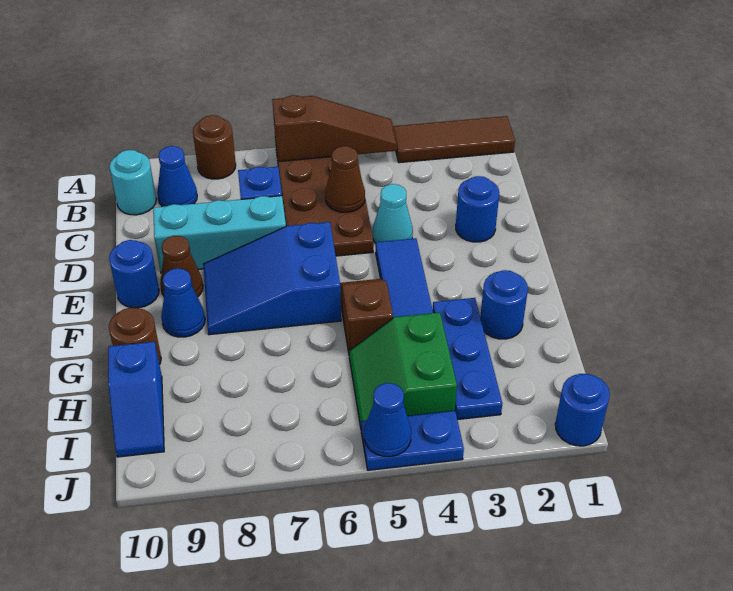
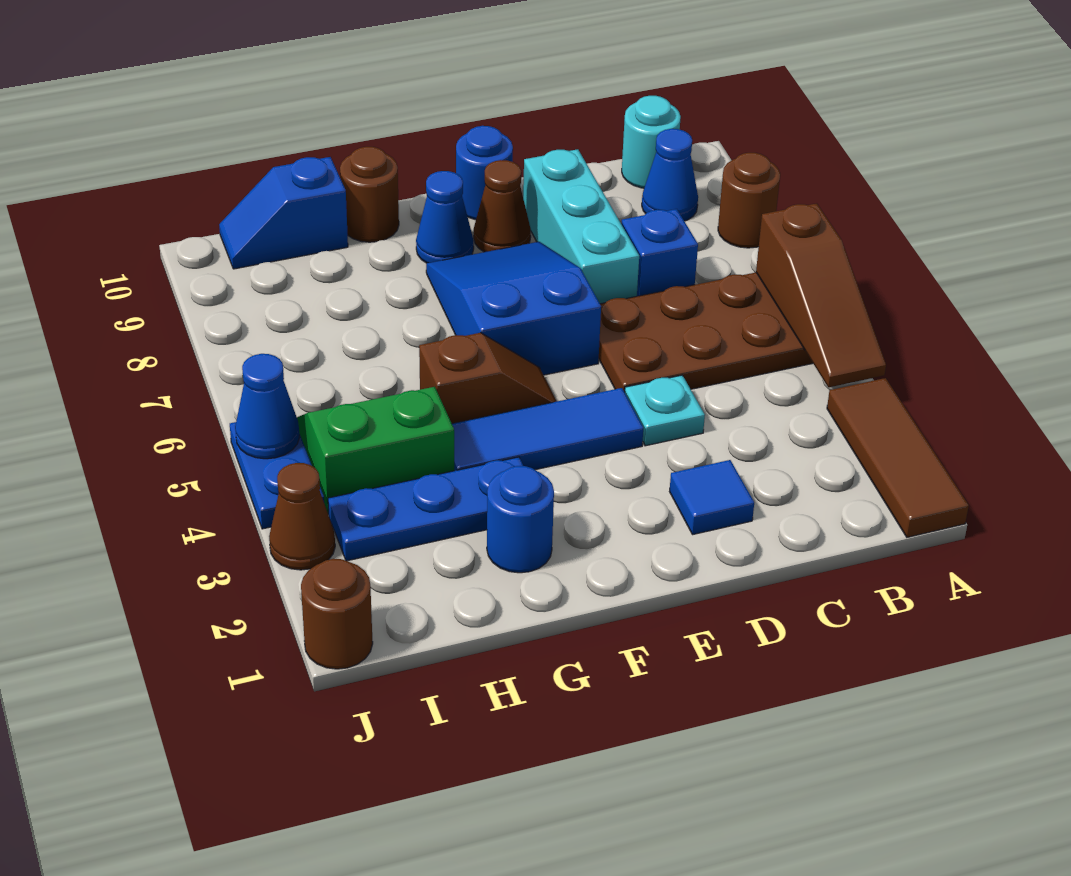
brown 1x1 cone [325,146,365,212] -> brown 1x1 cone moved to [269,463,335,570]
blue 1x1 round brick [456,176,499,242] -> blue 1x1 tile [670,460,754,535]
cyan 1x1 cone [373,184,413,243] -> cyan 1x1 plate [625,375,705,446]
blue 1x1 round brick [555,374,610,446] -> brown 1x1 round brick [301,559,373,669]

